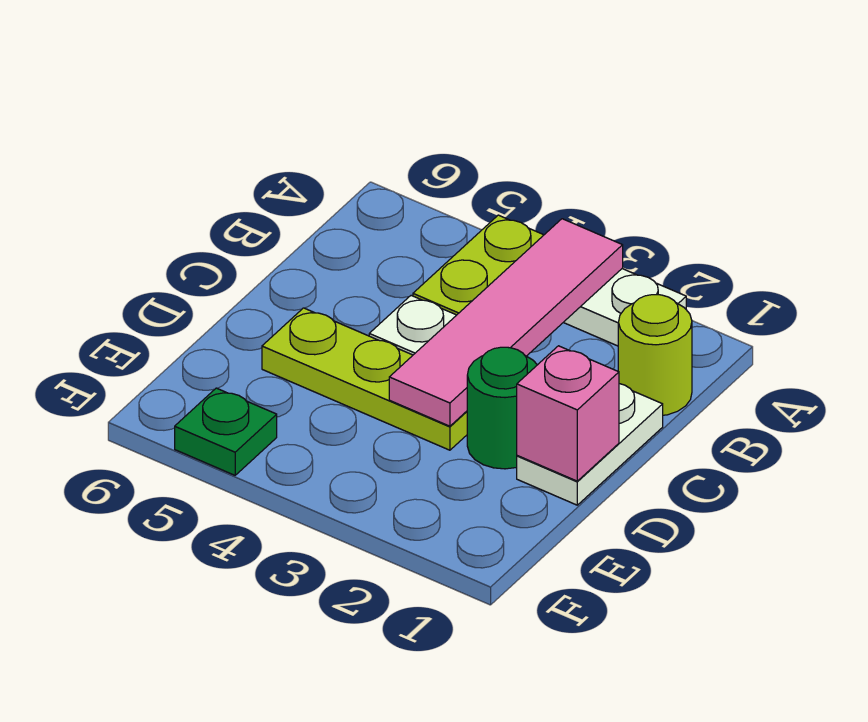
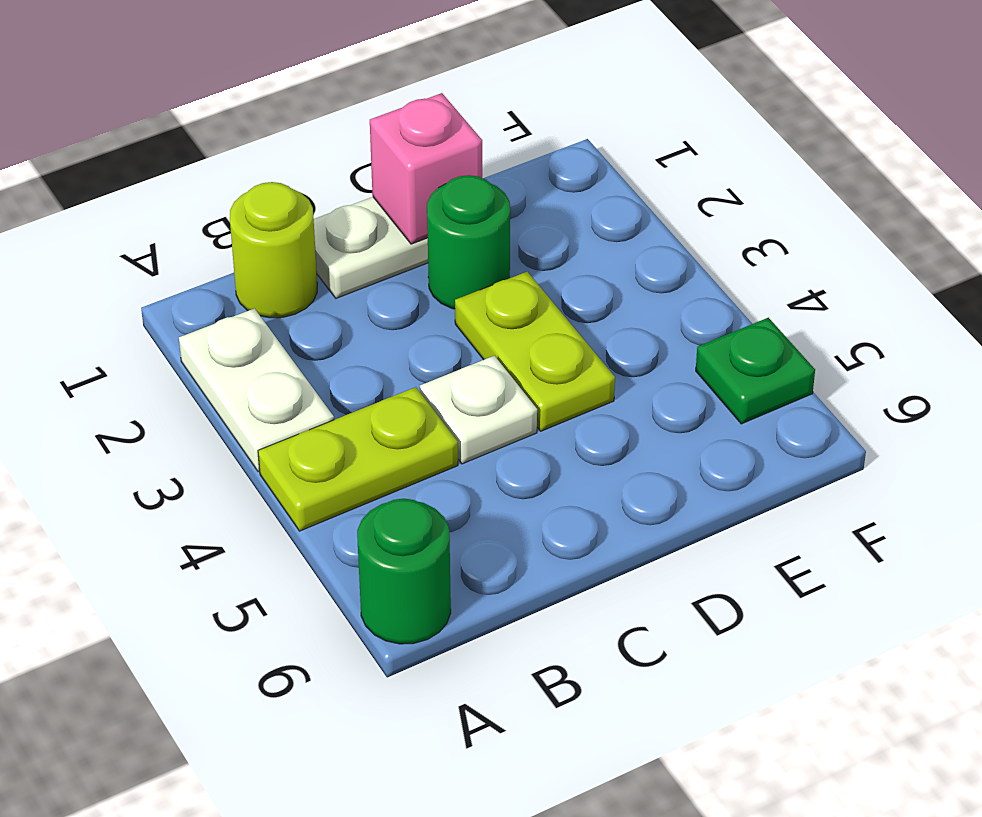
pink 1x4 tile [389,219,623,426] -> none
none -> green 1x1 round brick [357,499,451,644]
lime 1x3 plate [262,308,467,450] -> lime 1x2 plate [455,272,615,431]

